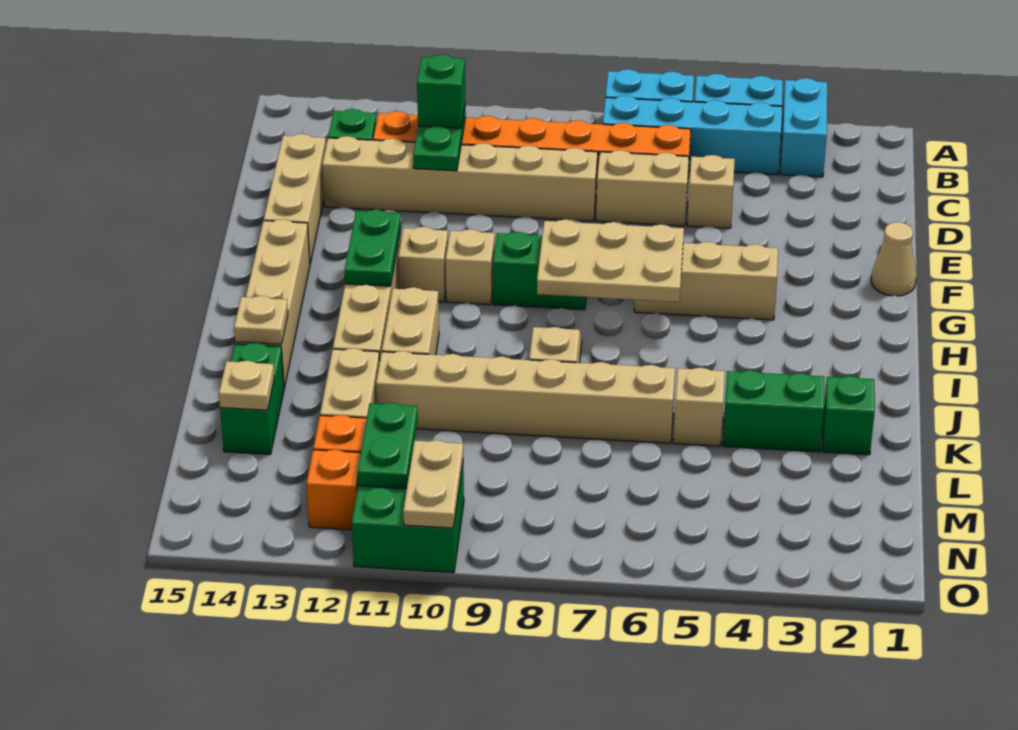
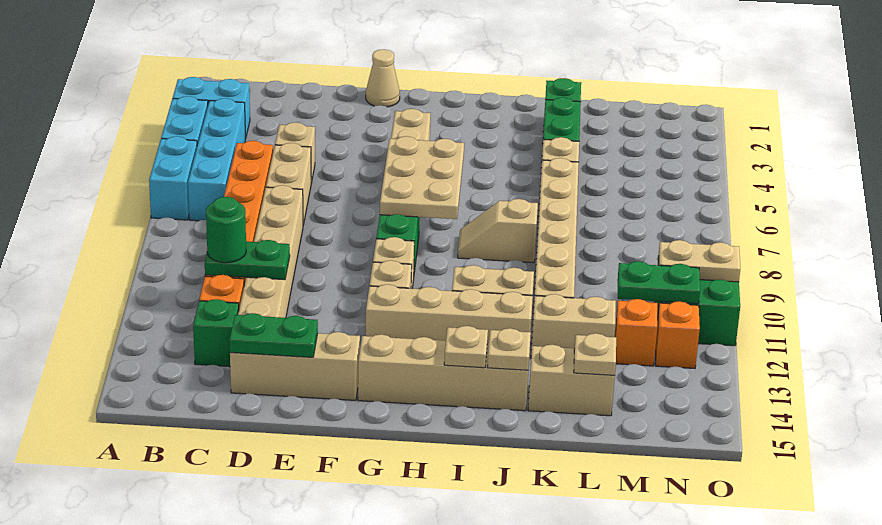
green 1x1 brick [417,55,465,128] -> green 1x1 round brick [206,197,246,263]
green 1x2 plate [344,209,401,286] -> green 1x2 plate moved to [229,313,318,357]
none -> tan 1x1 plate [444,326,488,368]
green 1x2 brick [220,343,284,454] -> tan 1x2 brick [528,345,615,416]

